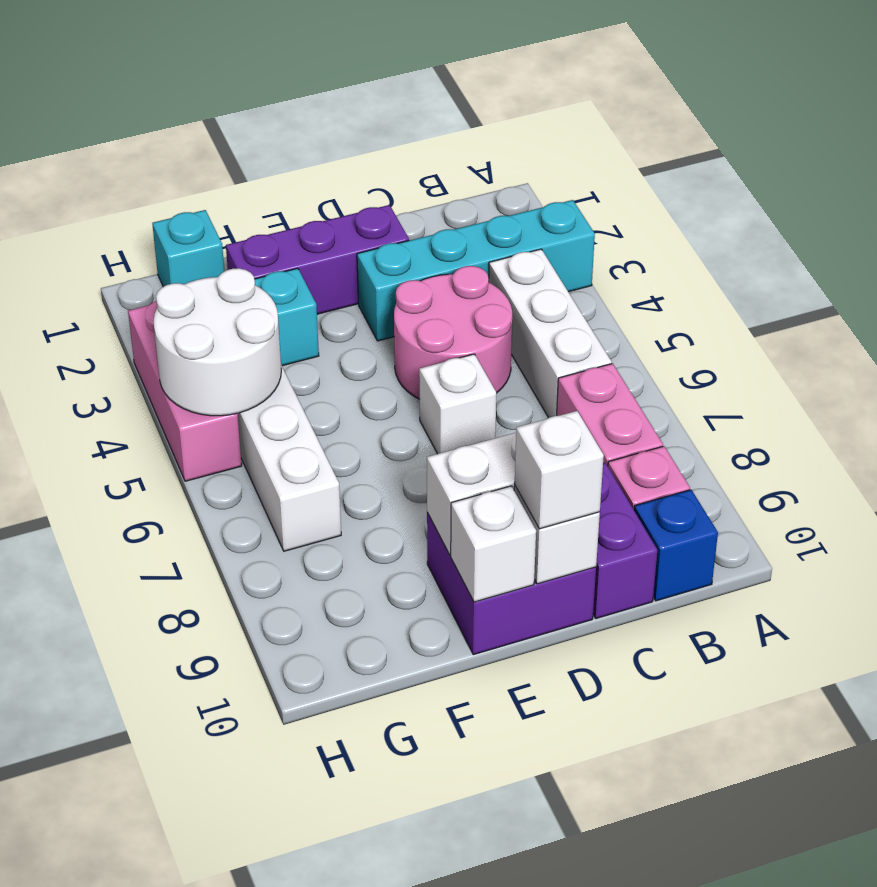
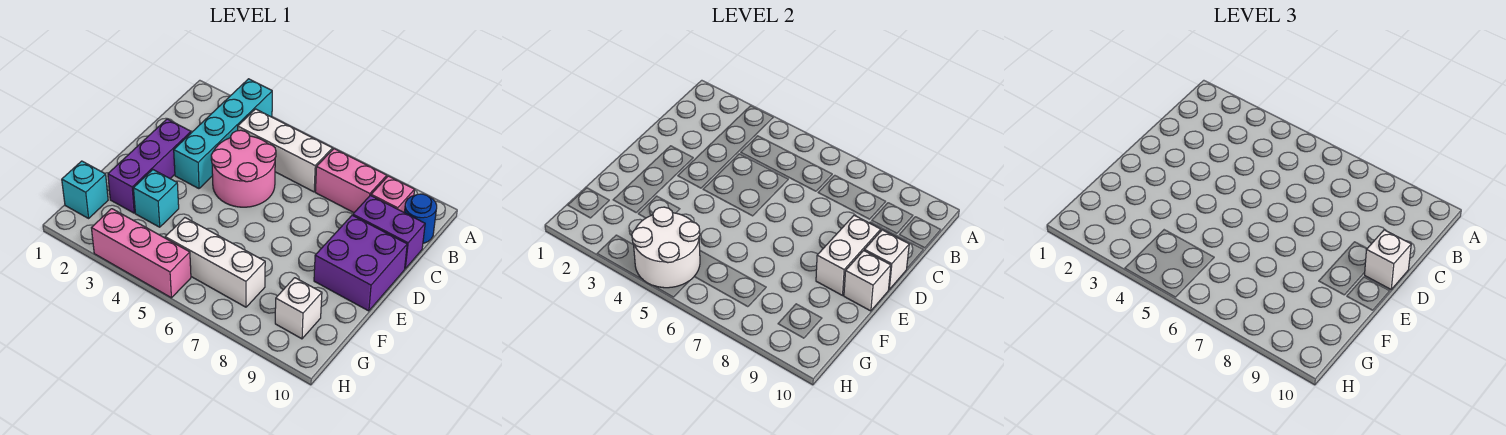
blue 1x1 brick [634,490,718,601] -> blue 1x1 round brick [404,194,437,243]
white 1x1 brick [419,354,496,454] -> white 1x1 brick moved to [275,278,322,339]

